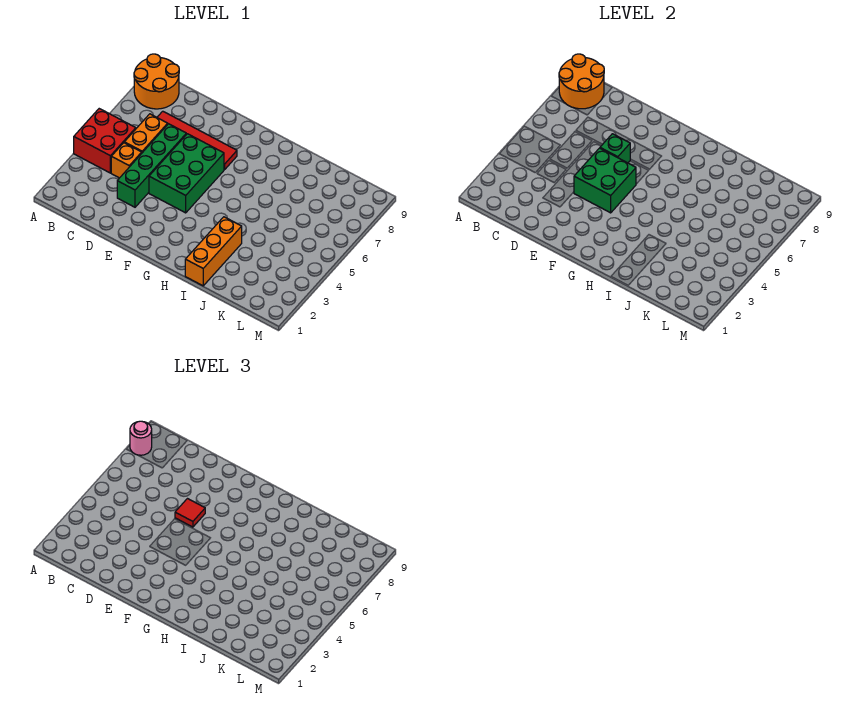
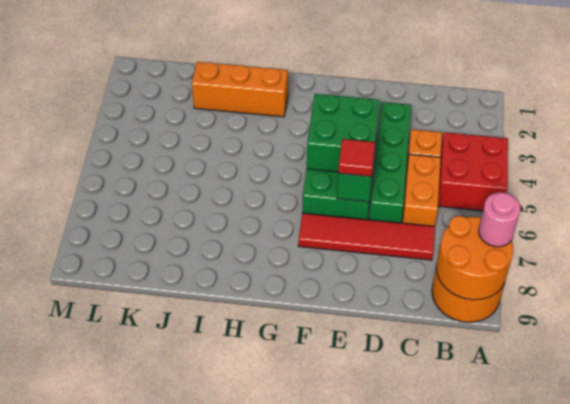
orange 1x3 brick [185,217,242,286] -> orange 1x3 brick turned to [192,62,288,117]

